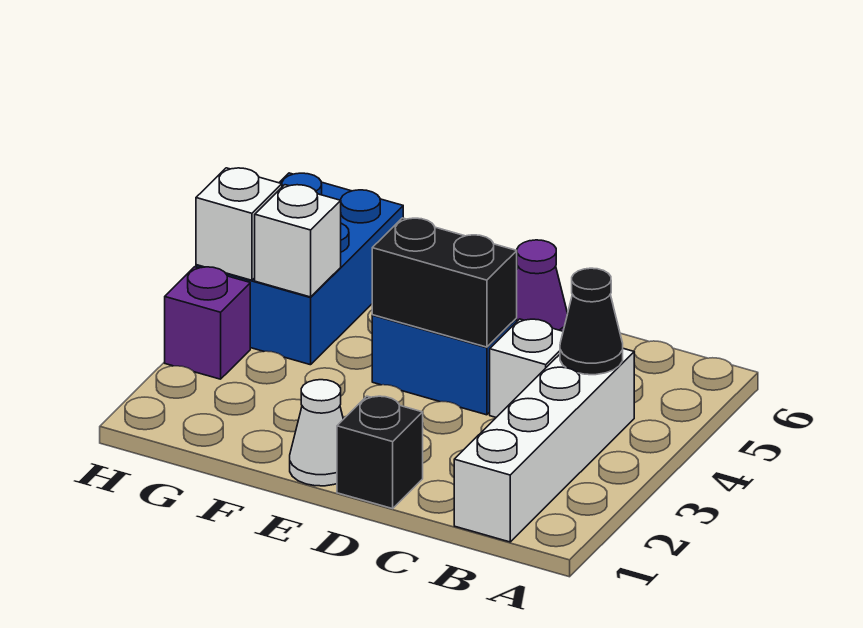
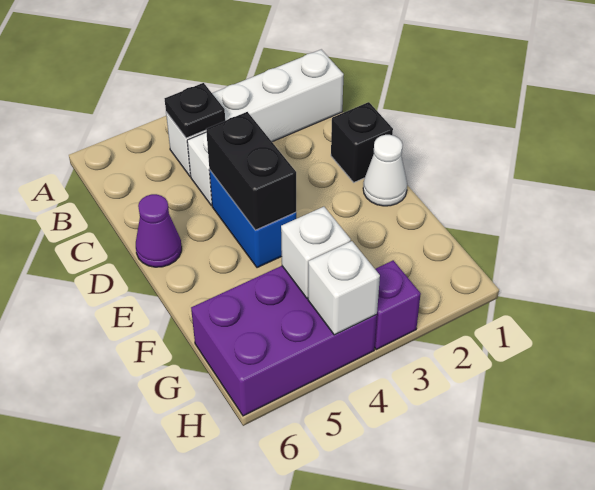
black 1x1 cone [560,268,623,375] -> black 1x1 plate [165,83,225,138]
blue 2x3 brick [196,173,403,365] -> purple 2x3 brick [191,266,377,416]

